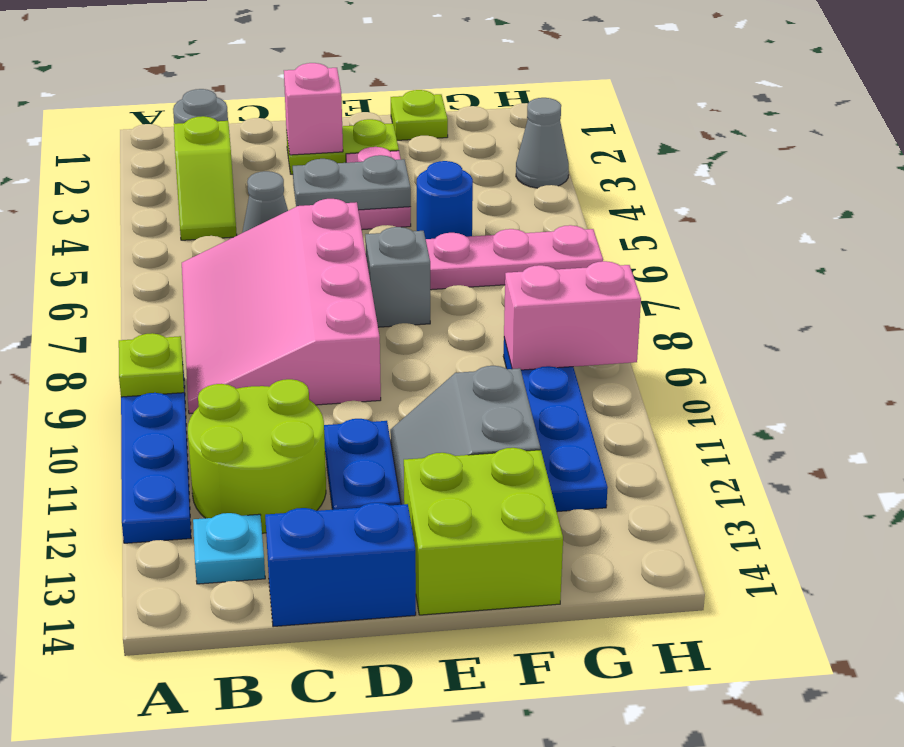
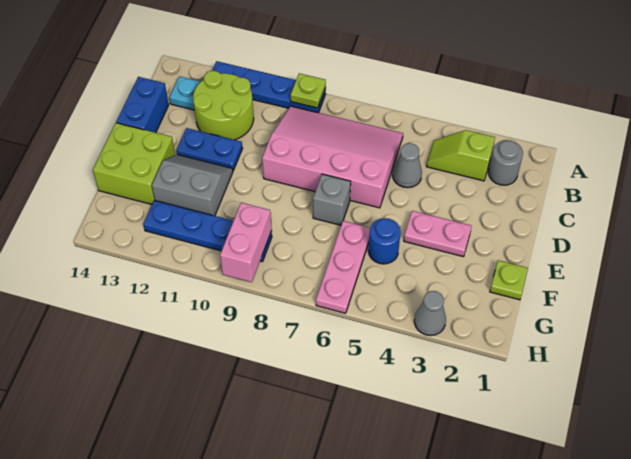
lime 1x2 plate [286,119,399,174] -> none
pink 1x1 brick [284,63,343,155] -> none
grey 1x2 plate [293,155,411,210] -> none

